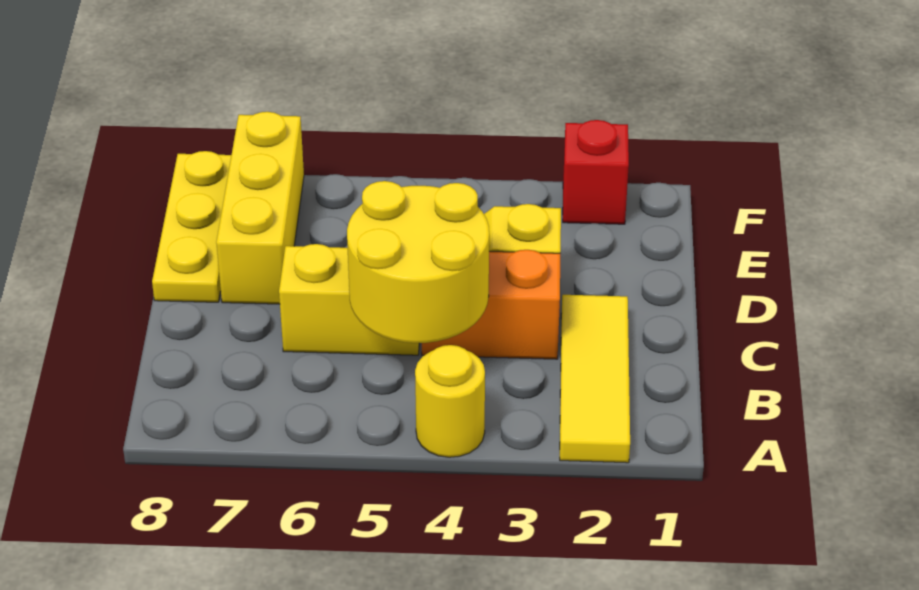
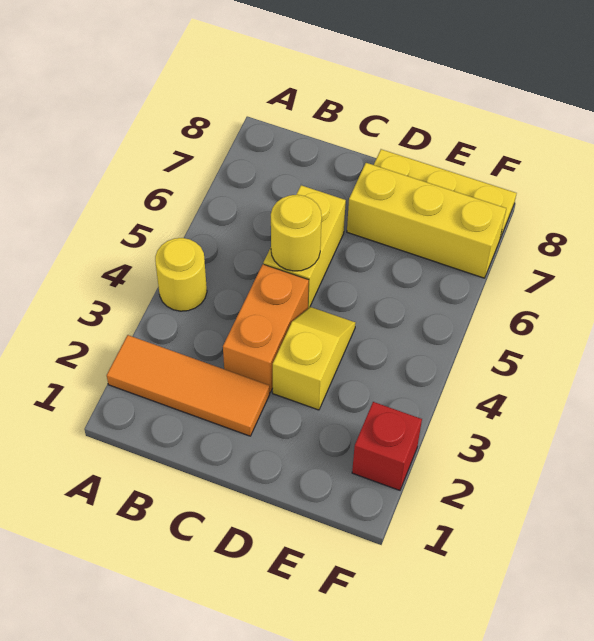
yellow 1x3 tile [560,295,630,463] -> orange 1x3 tile [107,335,270,436]
yellow 2x2 round brick [347,181,489,343] -> yellow 1x1 round brick [271,195,322,271]

